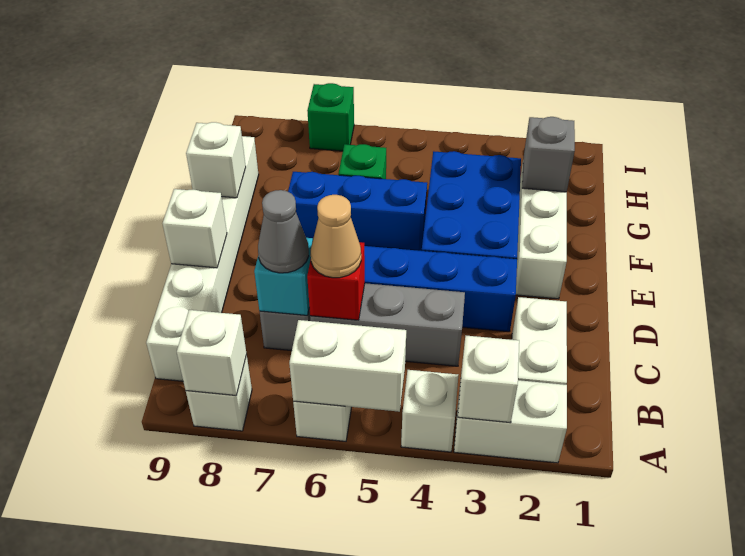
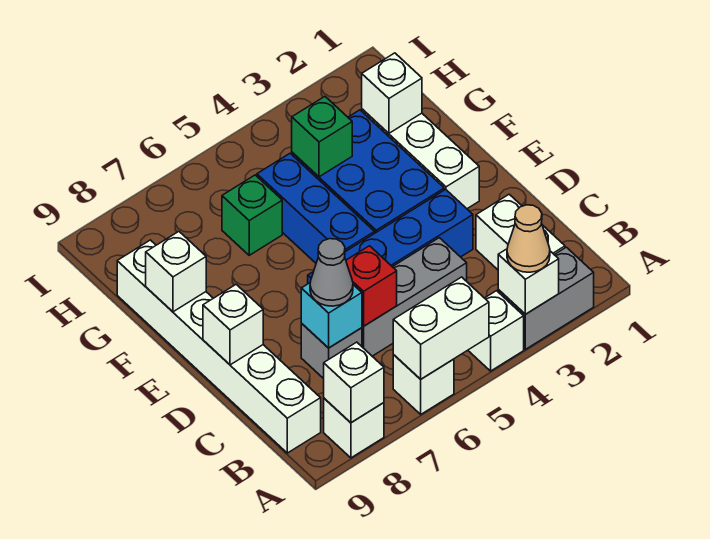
white 1x2 brick [454,380,567,463] -> grey 1x2 brick [498,247,594,349]
tan 1x1 cone [311,195,361,278] -> tan 1x1 cone moved to [507,205,550,272]
blue 1x3 brick [288,172,427,251] -> blue 1x3 brick turned to [257,154,375,263]
grey 1x1 brick [522,117,575,192] -> white 1x1 brick [362,53,422,133]
green 1x1 brick [307,83,354,151] -> green 1x1 brick moved to [292,97,352,177]

